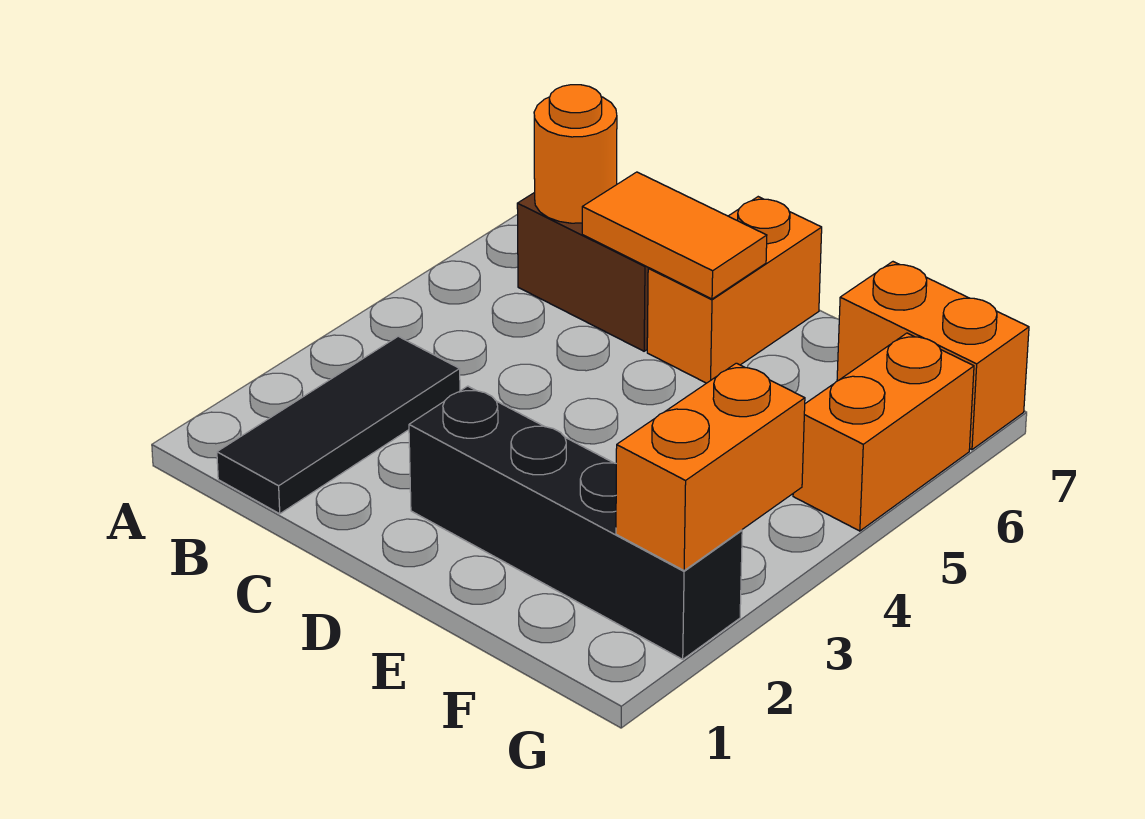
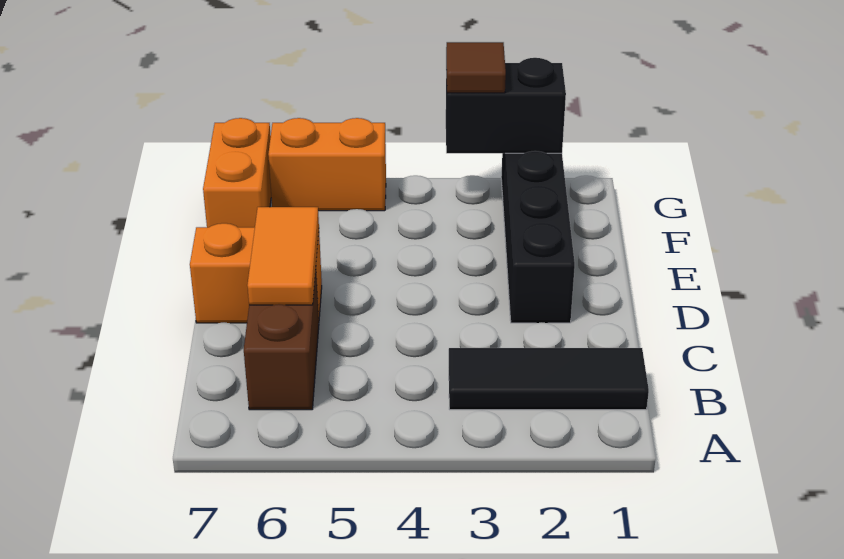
orange 1x1 round brick [534,85,617,223] -> none
orange 1x2 brick [616,363,805,571] -> black 1x2 brick [446,58,566,153]
none -> brown 1x1 tile [446,42,506,93]

